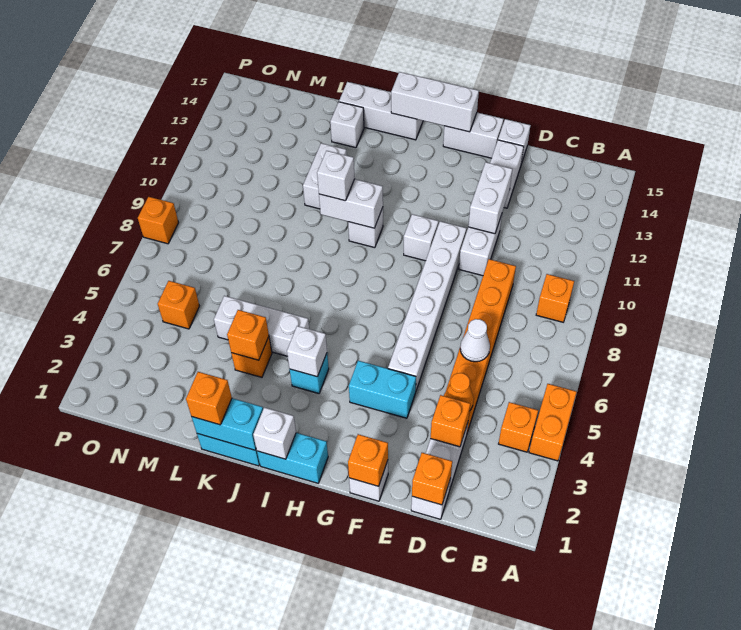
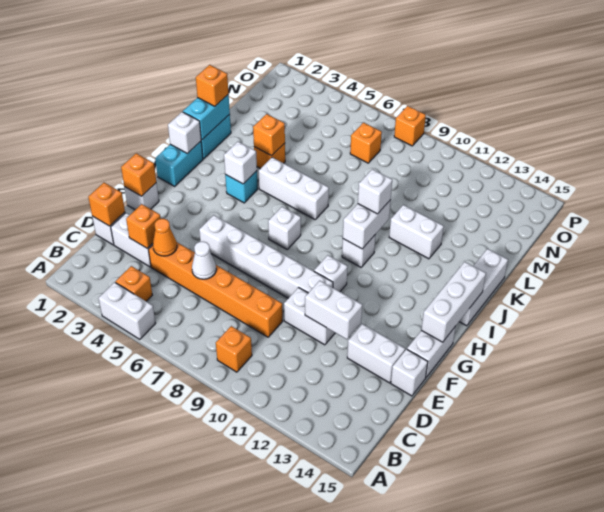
orange 1x2 brick [529,384,577,461] -> white 1x2 brick [98,282,156,339]
cyan 1x2 brick [349,361,416,418] -> none
white 1x3 brick [214,296,309,356] -> white 1x3 brick turned to [259,157,329,219]
white 1x1 brick [330,102,364,148] -> white 1x1 brick moved to [268,207,301,249]
orange 1x1 brick [158,281,199,329] -> orange 1x1 brick moved to [350,123,382,163]

